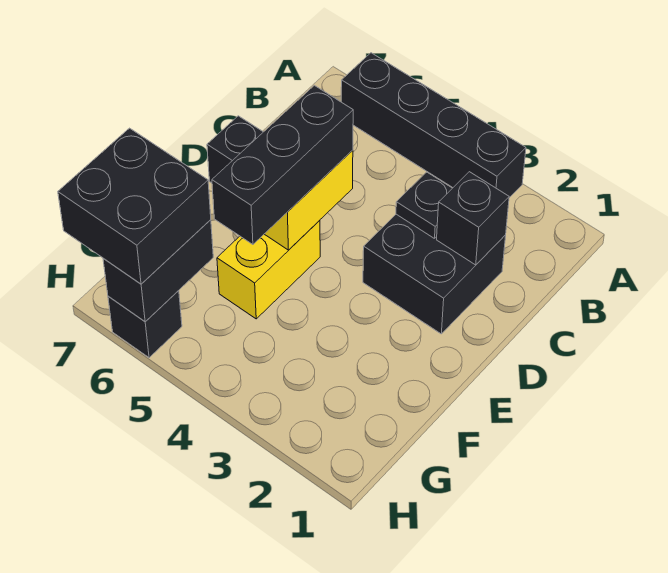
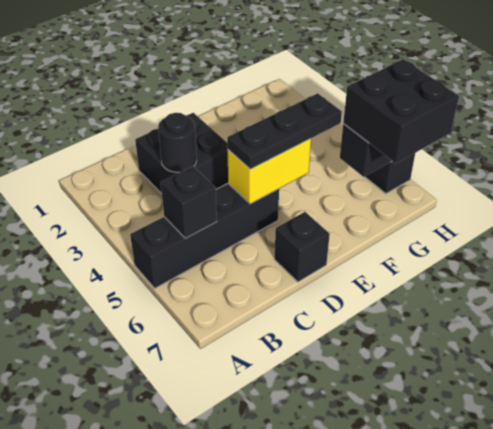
black 1x4 brick [341,53,526,198] -> black 1x4 brick turned to [130,184,279,288]
black 1x1 brick [437,172,509,265] -> black 1x1 brick moved to [161,166,217,238]
black 1x1 plate [396,172,452,239] -> black 1x1 round brick [158,113,197,172]
black 1x3 brick [212,85,353,244] -> black 1x3 plate [227,93,342,169]
yellow 1x2 brick [217,220,320,319] -> none

